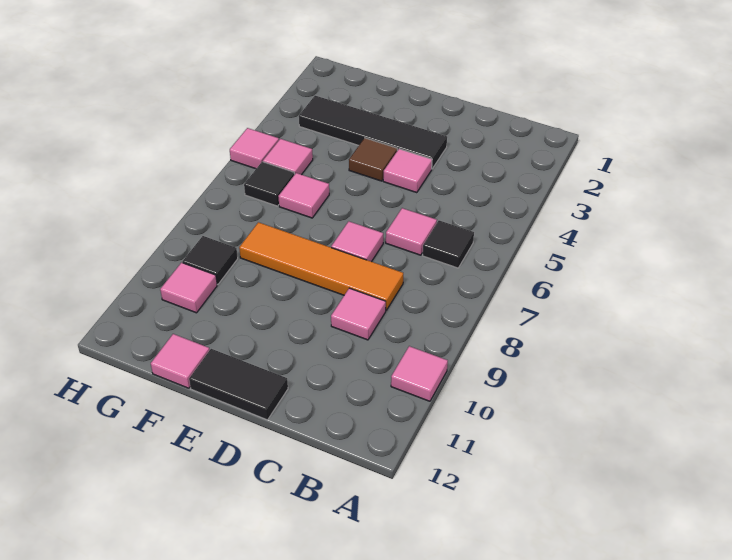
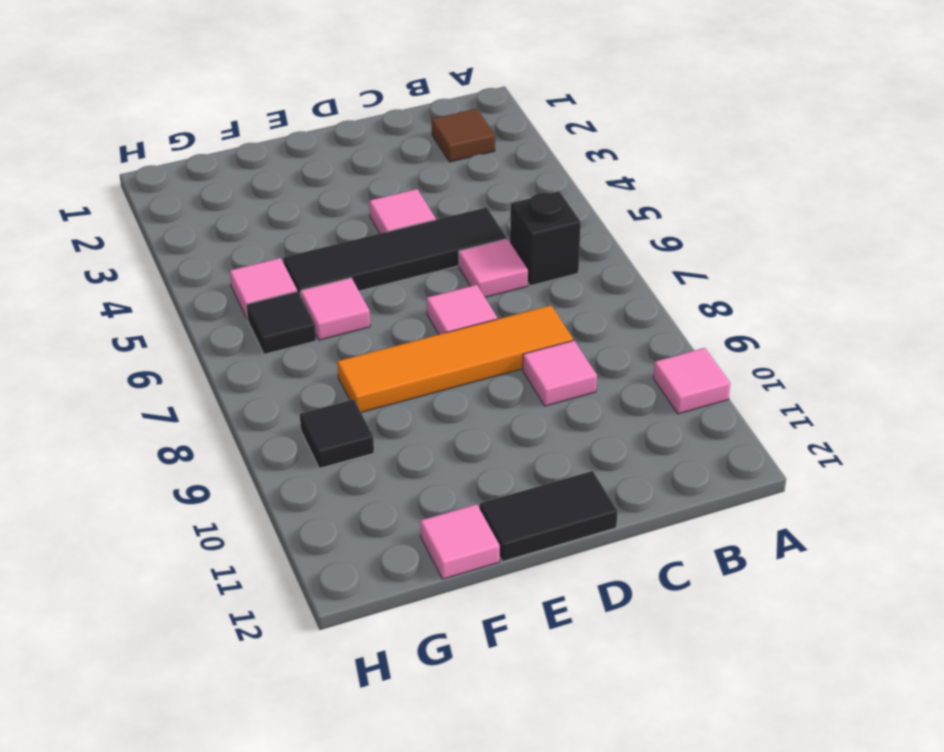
black 1x1 tile [423,220,474,268] -> black 1x1 brick [510,191,581,286]
black 1x4 tile [299,96,447,169] -> black 1x4 tile moved to [283,207,507,296]
brown 1x1 tile [349,138,397,181] -> brown 1x1 tile moved to [432,109,495,162]
pink 1x1 tile [160,263,217,313] -> none
pink 1x1 tile [230,128,279,169] -> none

